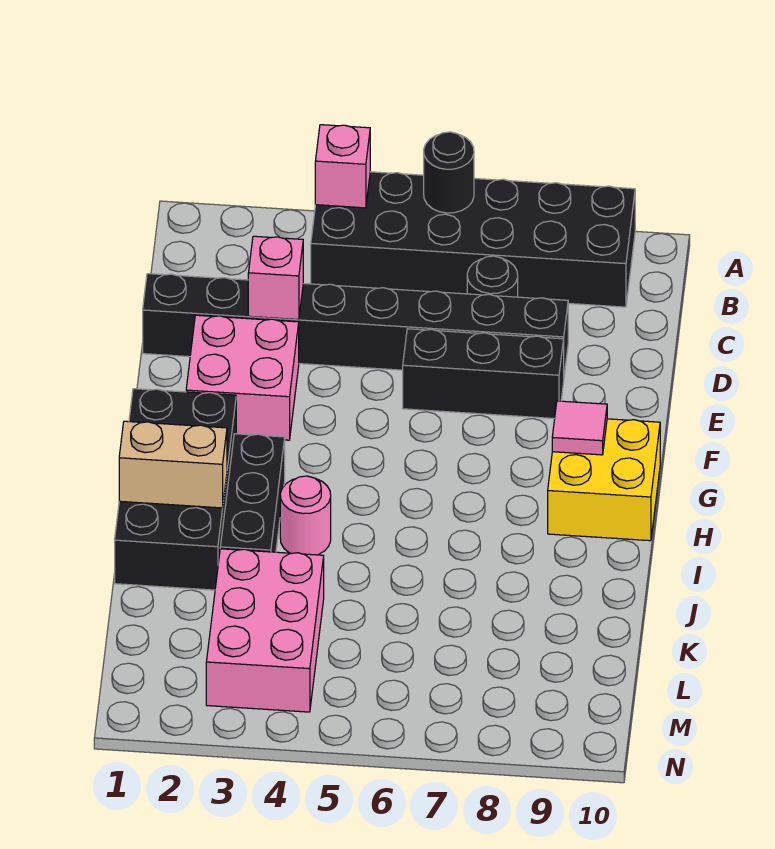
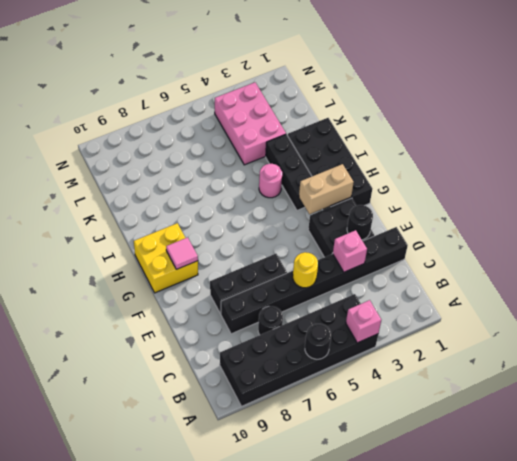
none -> yellow 1x1 round brick [293,252,318,288]
pink 2x2 brick [186,315,299,440] -> black 2x2 brick [308,198,374,257]
none -> black 1x1 round brick [347,205,373,240]
tan 1x2 brick [119,421,227,508] -> tan 1x2 brick moved to [299,164,354,214]

